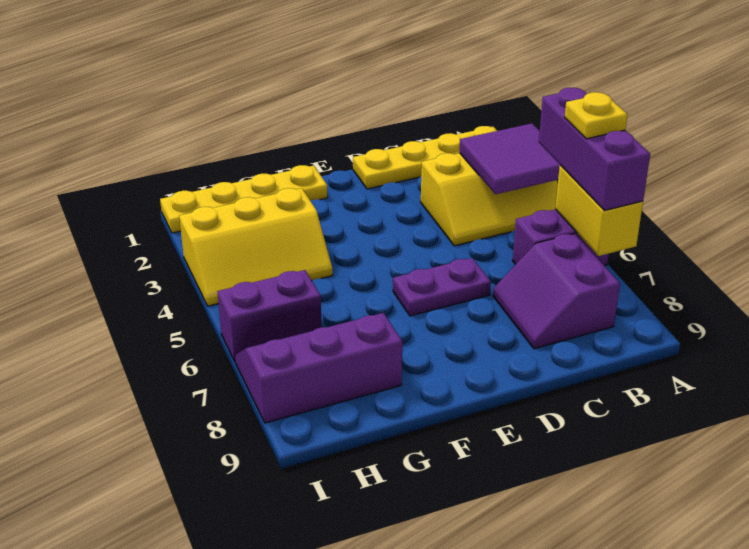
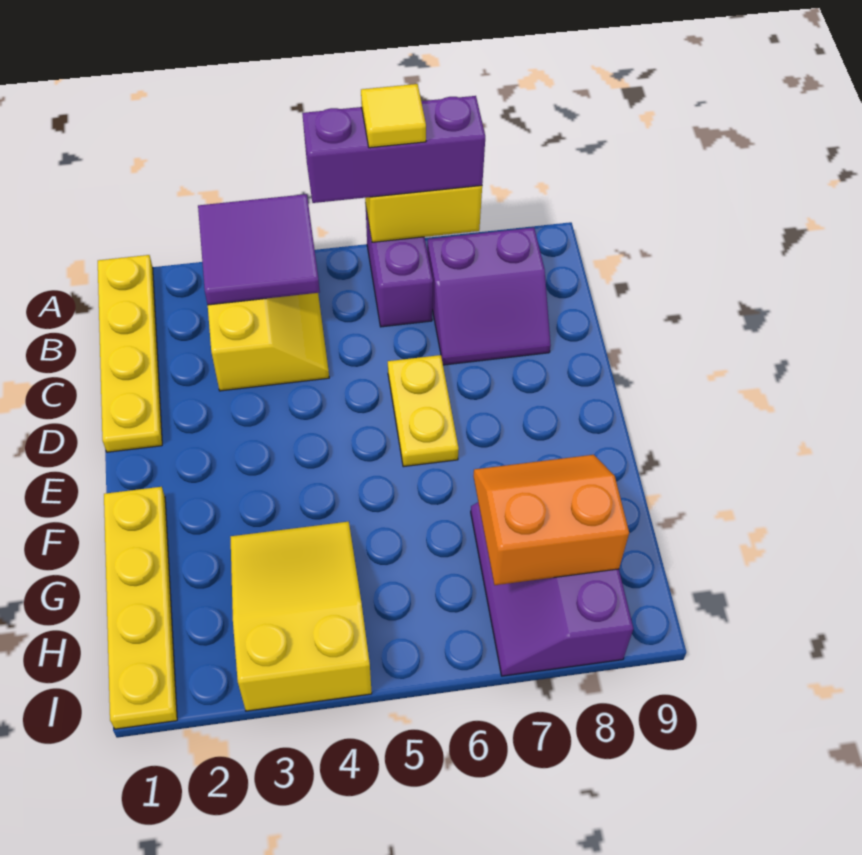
yellow 1x1 plate [565,92,628,139] -> yellow 1x1 tile [361,84,426,148]
purple 1x2 plate [393,258,491,316] -> yellow 1x2 plate [388,355,459,467]
yellow 2x3 slope [179,188,333,306] -> yellow 2x3 slope turned to [231,522,372,711]
none -> orange 2x2 slope [473,455,629,585]
purple 1x2 brick [217,270,322,361] -> none

